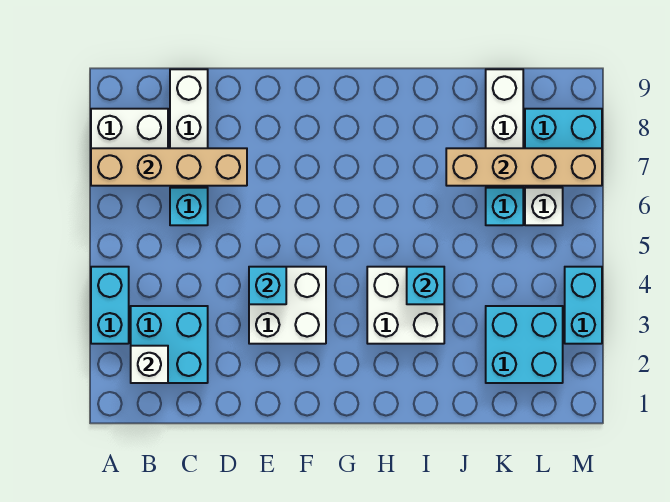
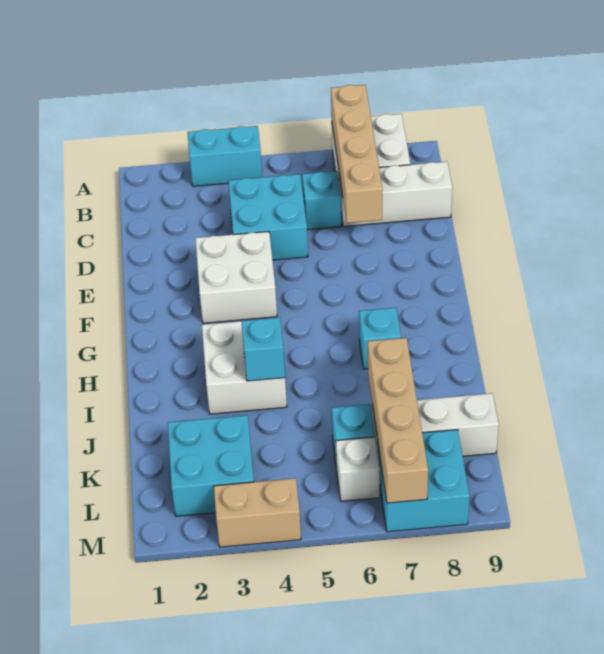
cyan 2x2 brick [131,306,208,383] -> cyan 2x2 brick moved to [228,174,308,260]
white 1x1 brick [131,346,168,383] -> none
cyan 1x1 brick [249,267,286,304] -> cyan 1x1 brick moved to [359,308,401,369]
cyan 1x2 brick [565,267,602,344] -> tan 1x2 brick [214,478,301,547]

